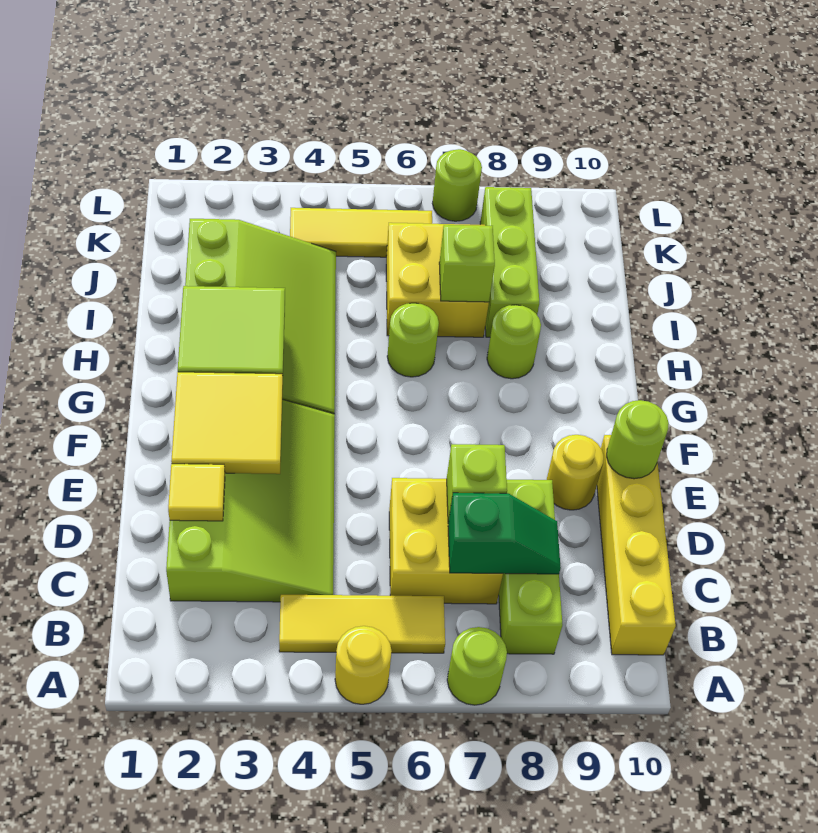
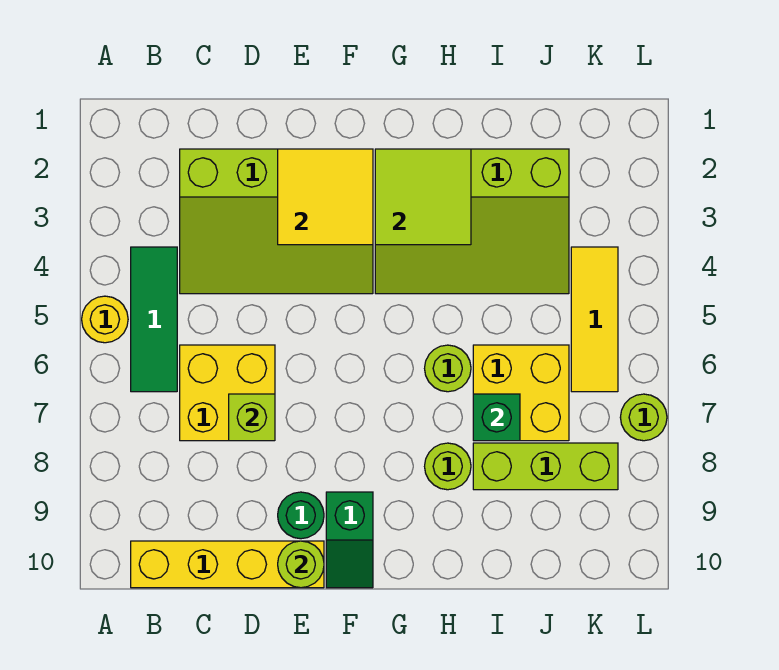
lime 1x1 round brick [447,627,507,705] -> none
yellow 1x3 tile [279,595,445,653] -> green 1x3 tile [131,247,177,392]
lime 1x3 brick [499,479,563,654] -> none
green 1x2 slope [448,493,561,574] -> green 1x2 slope moved to [326,492,373,588]
yellow 1x1 tile [168,464,225,521] -> none
yellow 1x1 round brick [547,435,604,510] -> green 1x1 round brick [278,492,324,539]
lime 1x1 brick [439,225,495,302] -> green 1x1 brick [473,394,520,441]

